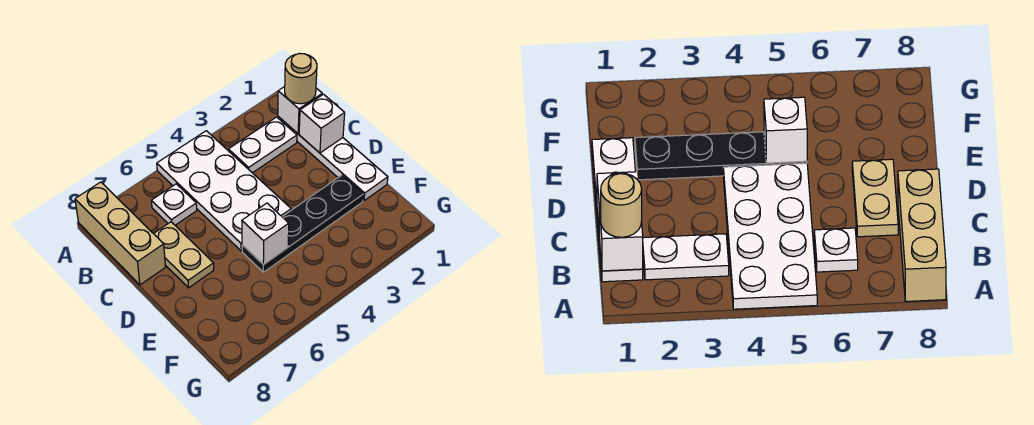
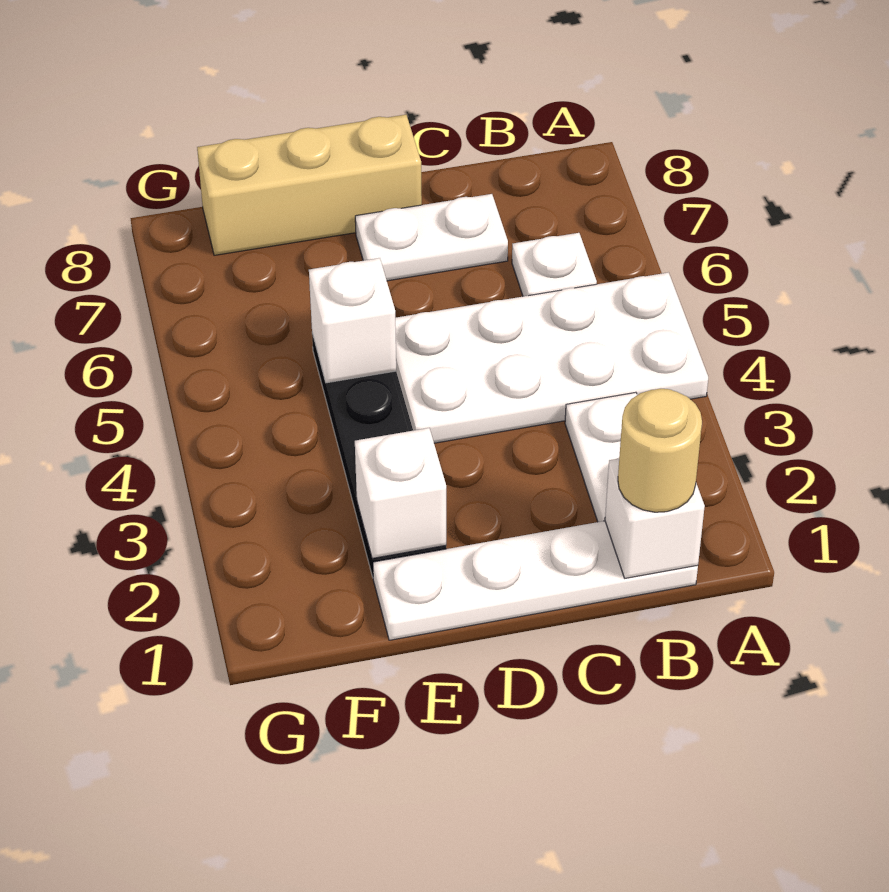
tan 1x3 brick [75,182,165,285] -> tan 1x3 brick moved to [197,115,422,255]
white 1x1 brick [299,94,345,153] -> white 1x1 brick moved to [355,428,446,558]
tan 1x2 plate [154,222,214,288] -> white 1x2 plate [355,194,508,281]

